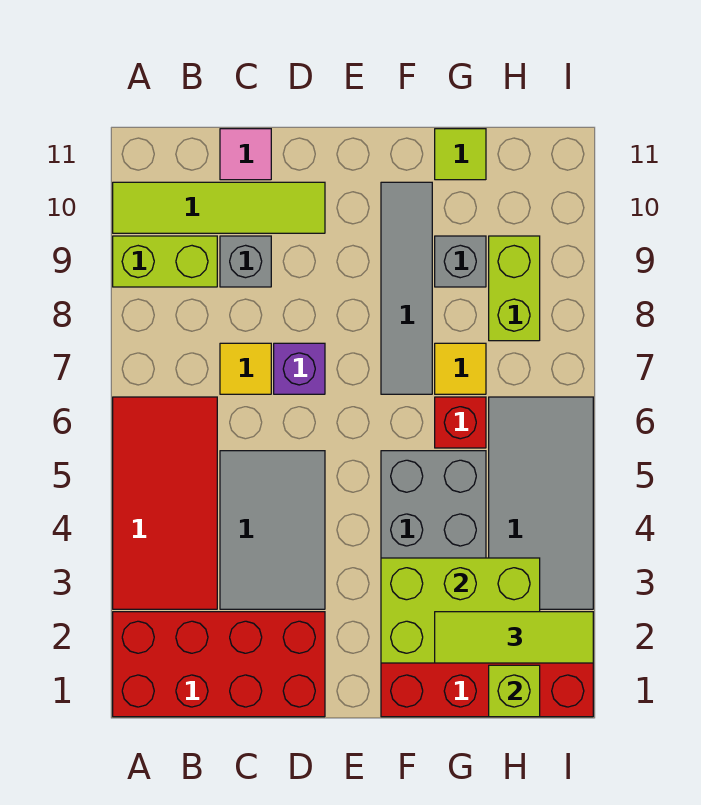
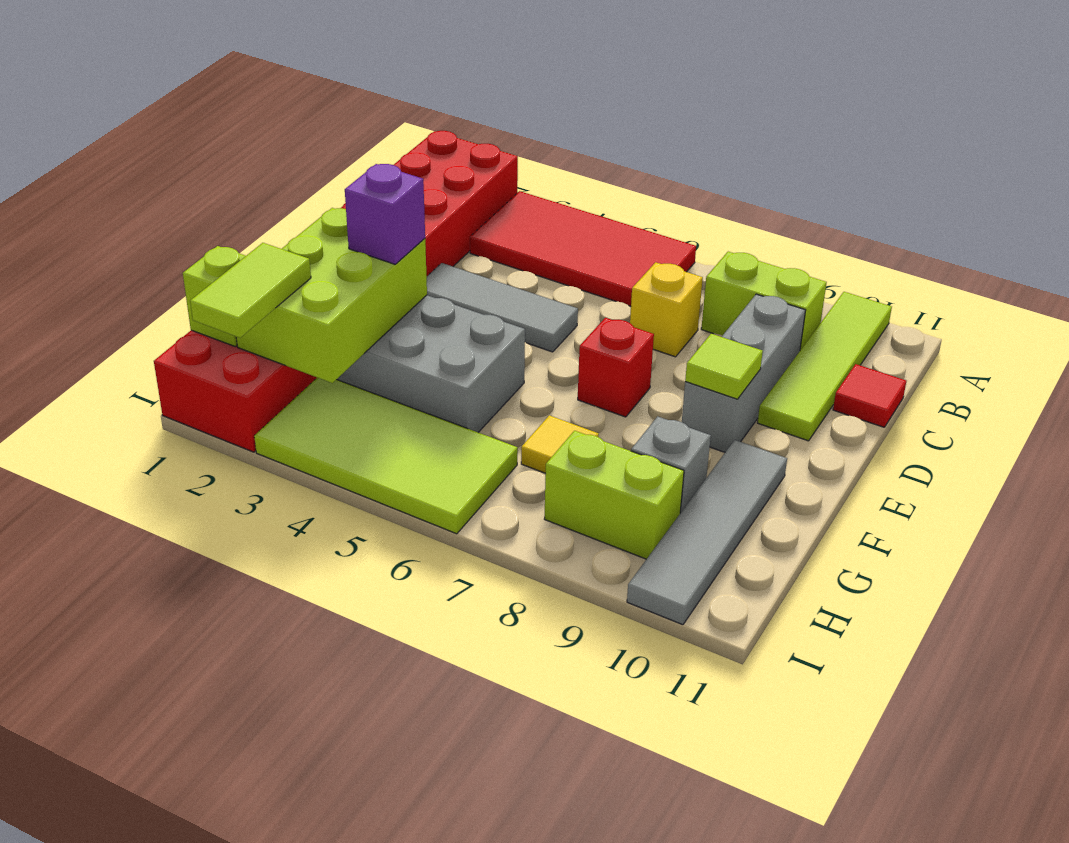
lime 1x2 brick [113,236,217,287] -> lime 1x2 brick turned to [701,252,827,350]
grey 2x3 tile [220,451,325,609] -> grey 1x3 tile [427,263,578,352]
yellow 1x1 tile [220,343,271,394] -> yellow 1x1 brick [630,262,703,357]
grey 1x1 brick [220,236,271,287] -> grey 1x3 brick [682,294,806,452]
pink 1x1 tile [220,129,271,180] -> red 1x1 tile [833,364,906,427]
purple 1x1 brick [274,343,325,394] -> purple 1x1 brick moved to [345,164,425,264]
grey 1x4 tile [381,182,432,394] -> grey 1x4 tile turned to [627,440,787,625]
lime 1x3 tile [435,612,593,663] -> lime 1x2 tile [190,243,311,338]
red 1x1 brick [435,397,486,448] -> red 1x1 brick moved to [578,318,654,417]
lime 1x1 tile [435,129,486,180] -> lime 1x1 tile moved to [685,334,763,399]
grey 2x4 tile [489,397,593,609] -> lime 2x4 tile [254,378,518,534]

